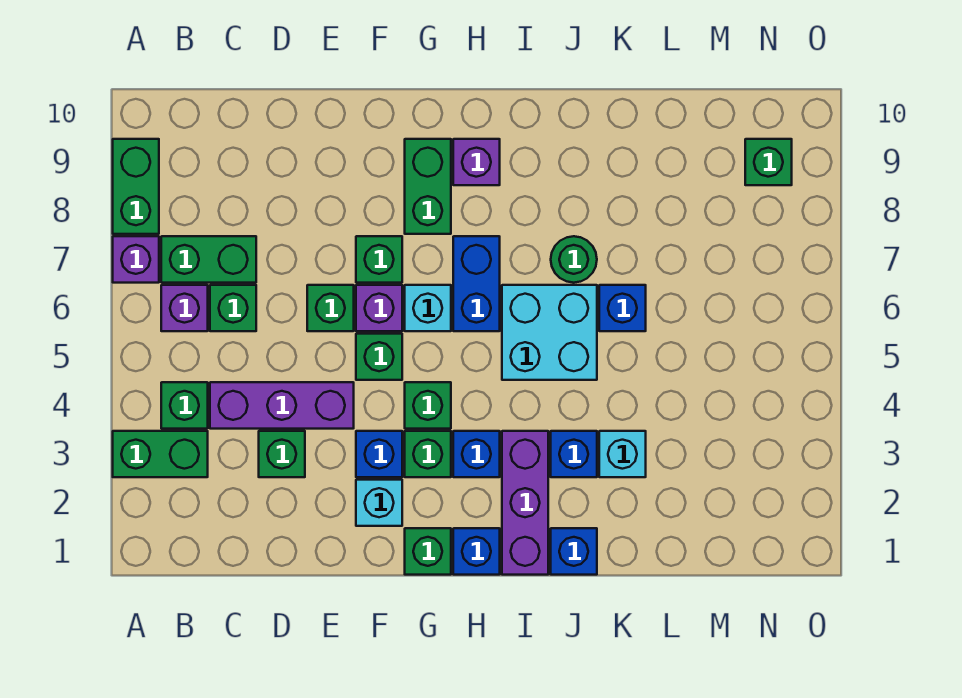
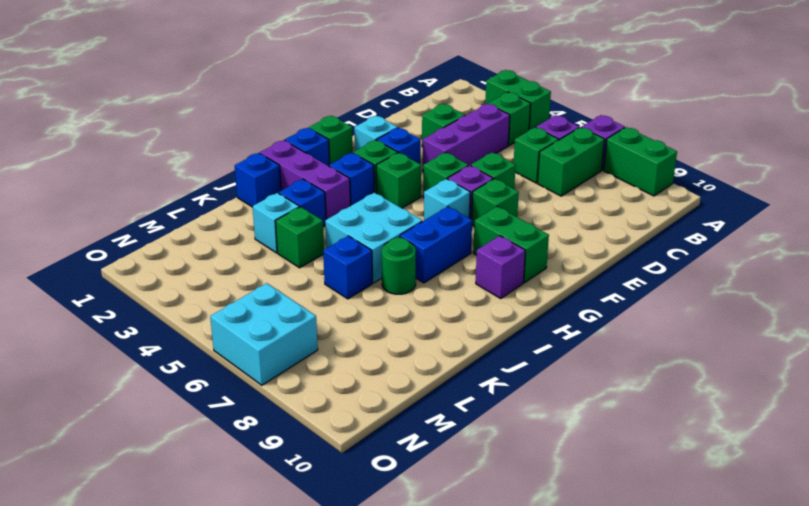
green 1x2 brick [113,431,208,477] -> green 1x2 brick turned to [485,70,551,130]
blue 1x2 brick [453,236,500,331] -> blue 1x2 brick turned to [400,207,472,283]
none -> cyan 2x2 brick [210,283,318,385]
green 1x1 brick [745,139,792,185] -> green 1x1 brick moved to [275,207,324,268]

